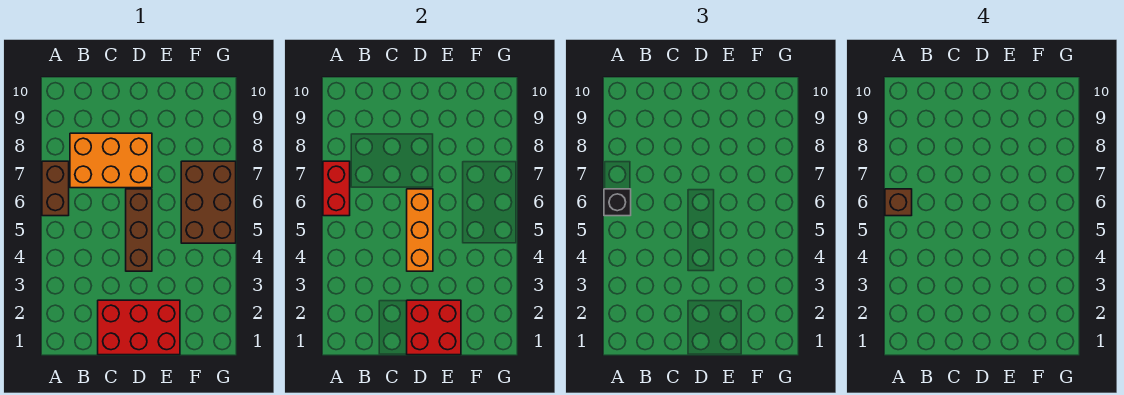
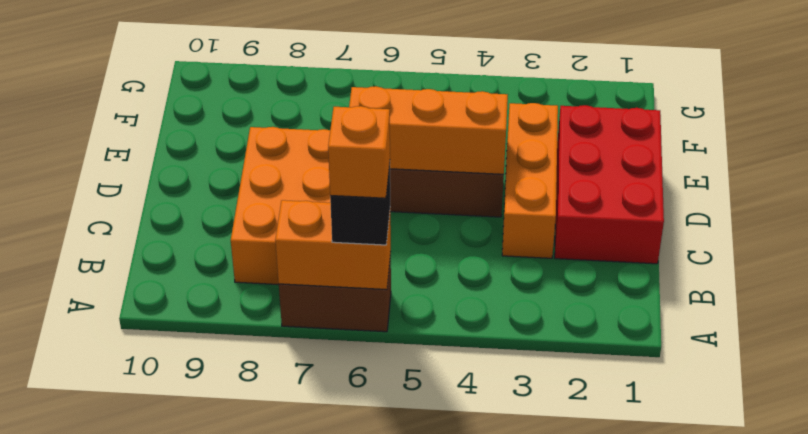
red 1x2 brick [323,161,350,216] -> orange 1x2 brick [275,200,391,290]
brown 1x1 brick [885,189,912,216] -> orange 1x1 brick [328,106,390,198]
none -> orange 1x3 brick [502,103,558,258]
red 2x2 brick [407,300,461,355] -> none
brown 2x3 brick [181,161,236,243] -> none

